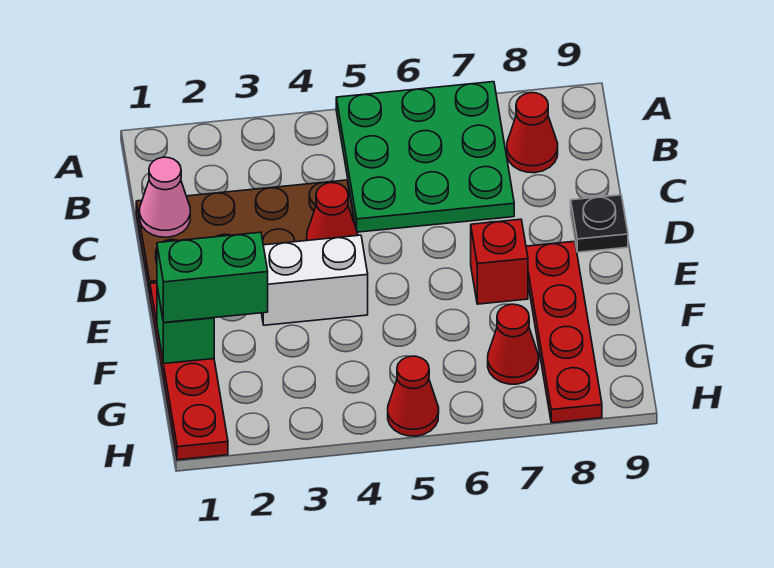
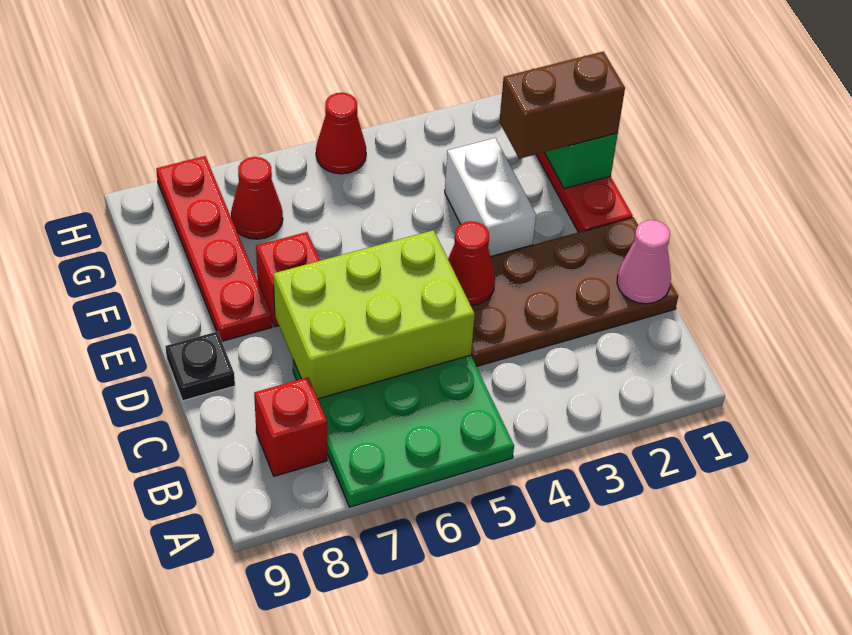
red 1x1 cone [507,93,558,173] -> red 1x1 brick [254,377,327,476]
none -> lime 2x3 brick [273,230,475,399]
white 1x2 brick [261,235,368,325] -> white 1x2 brick turned to [445,138,536,257]
green 1x2 brick [157,232,268,323] -> brown 1x2 brick [499,51,625,159]

